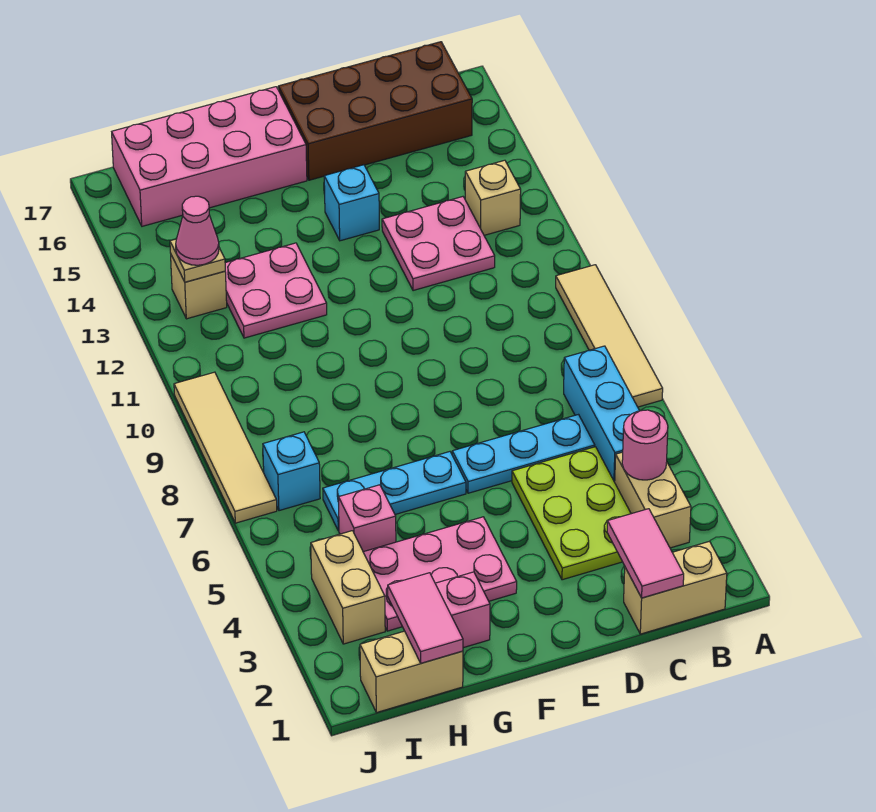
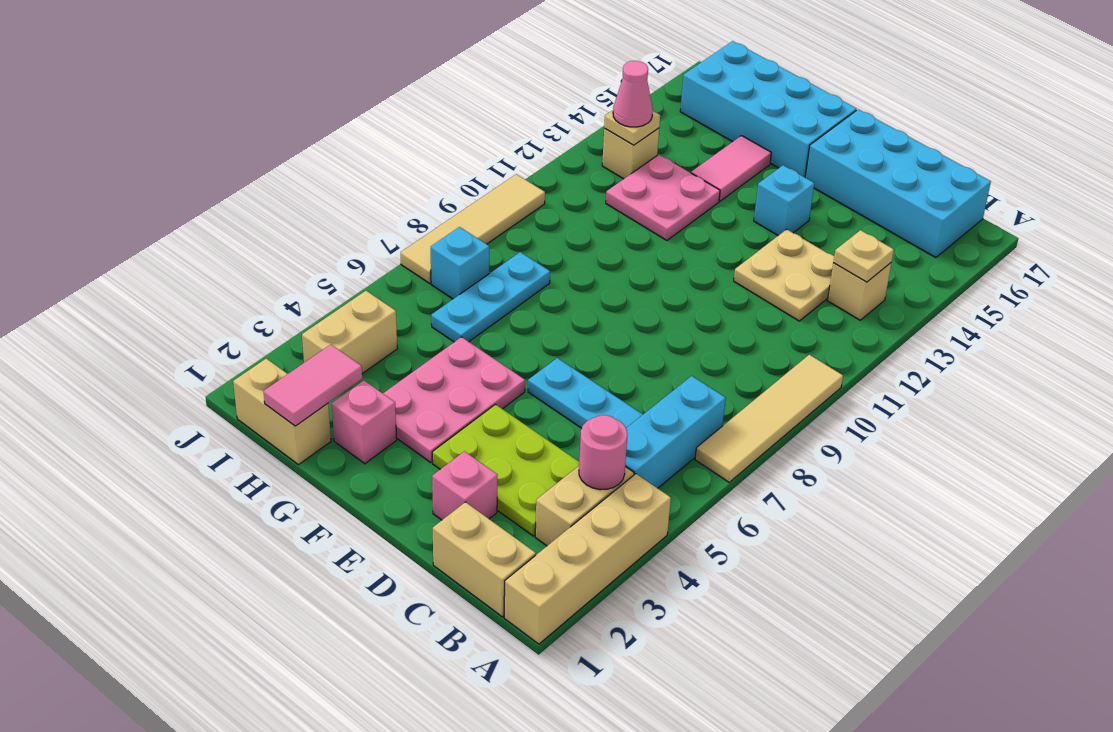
none -> tan 1x4 brick [504,474,671,644]
none -> tan 1x1 plate [833,230,894,282]
brown 2x4 brick [278,42,472,180] -> cyan 2x4 brick [805,109,991,257]
pink 1x2 tile [607,509,684,598] -> pink 1x2 tile moved to [691,136,771,201]
lime 2x3 plate [512,447,631,580] -> lime 2x3 plate turned to [432,404,579,536]
pink 2x2 plate [382,197,495,291] -> tan 2x2 plate [734,229,834,321]
pink 2x3 plate [363,517,517,631] -> pink 2x3 plate turned to [383,337,525,463]
cyan 1x3 plate [323,452,466,531] -> cyan 1x3 plate turned to [431,252,550,342]
pink 2x4 brick [112,87,307,226] -> cyan 2x4 brick [680,41,856,177]
pink 1x1 brick [338,485,396,552] -> pink 1x1 brick moved to [432,451,498,520]

